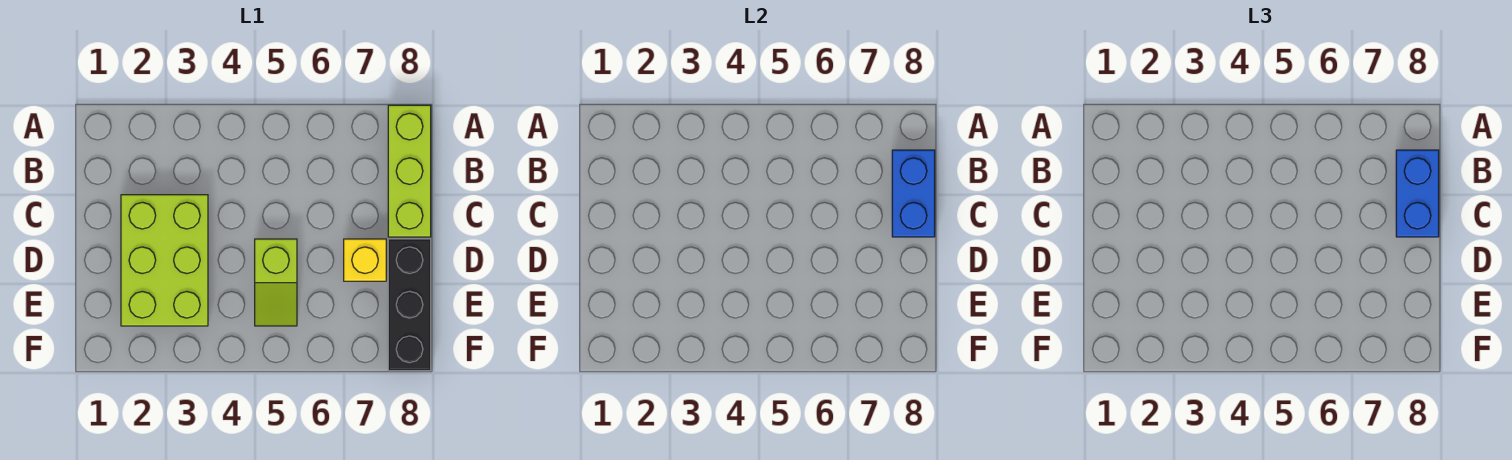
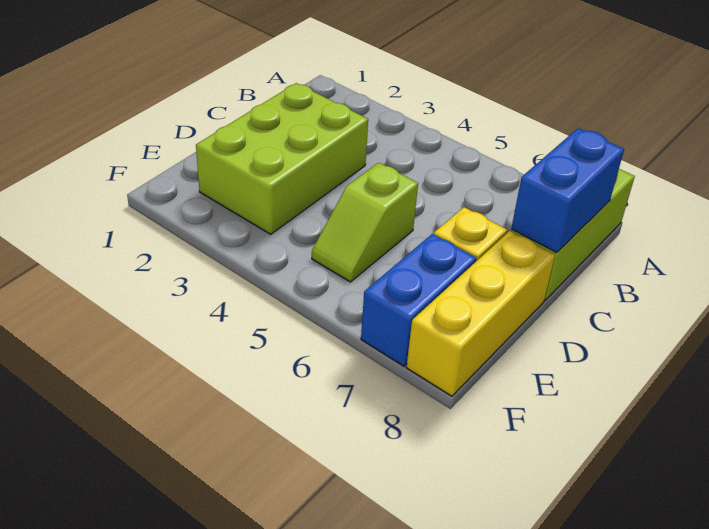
blue 1x2 brick [1396,150,1439,237] -> blue 1x2 brick moved to [361,234,476,366]
black 1x3 brick [388,239,431,371] -> yellow 1x3 brick [406,231,555,396]

